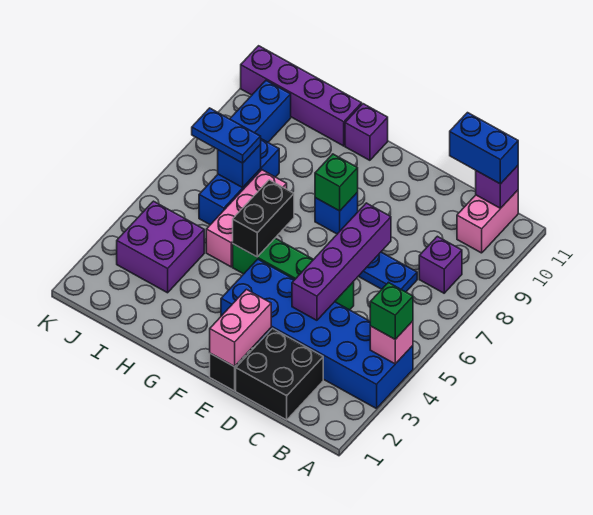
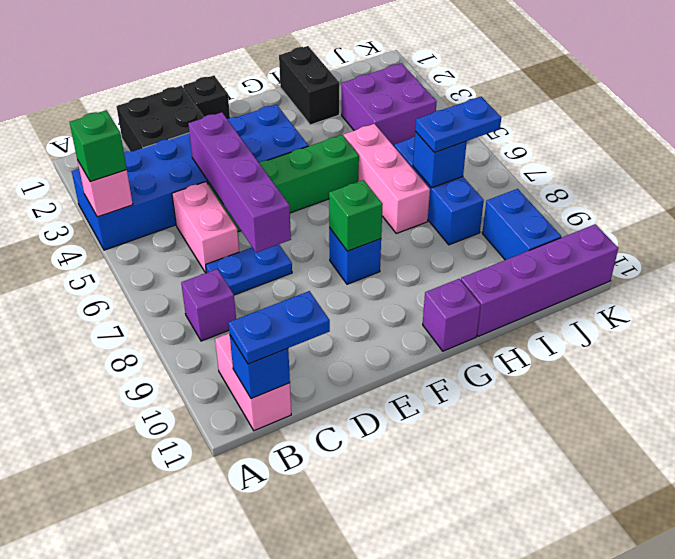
purple 1x1 brick [476,166,518,209] -> blue 1x1 brick [230,336,290,399]
blue 1x2 brick [450,113,518,184] -> blue 1x2 plate [228,291,330,364]
pink 1x2 brick [210,289,271,367] -> pink 1x2 brick moved to [172,182,239,273]
black 1x2 brick [233,180,294,257] -> black 1x2 brick moved to [279,46,339,125]

